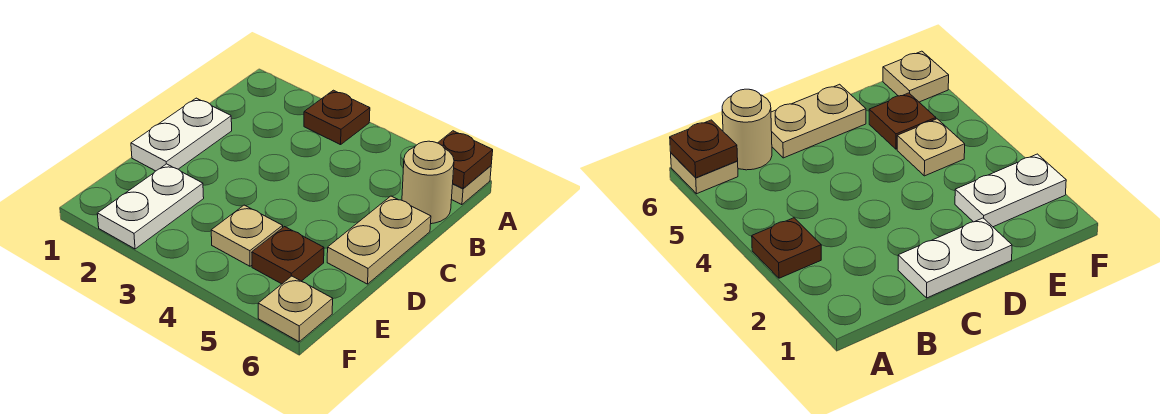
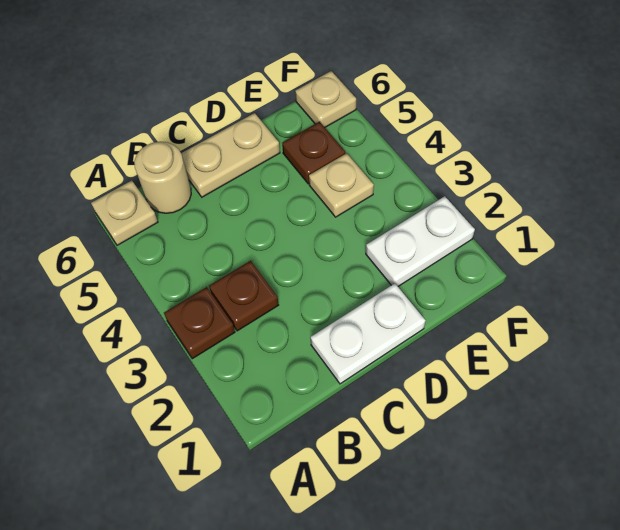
brown 1x1 plate [438,131,493,188] -> brown 1x1 plate moved to [209,261,279,331]

